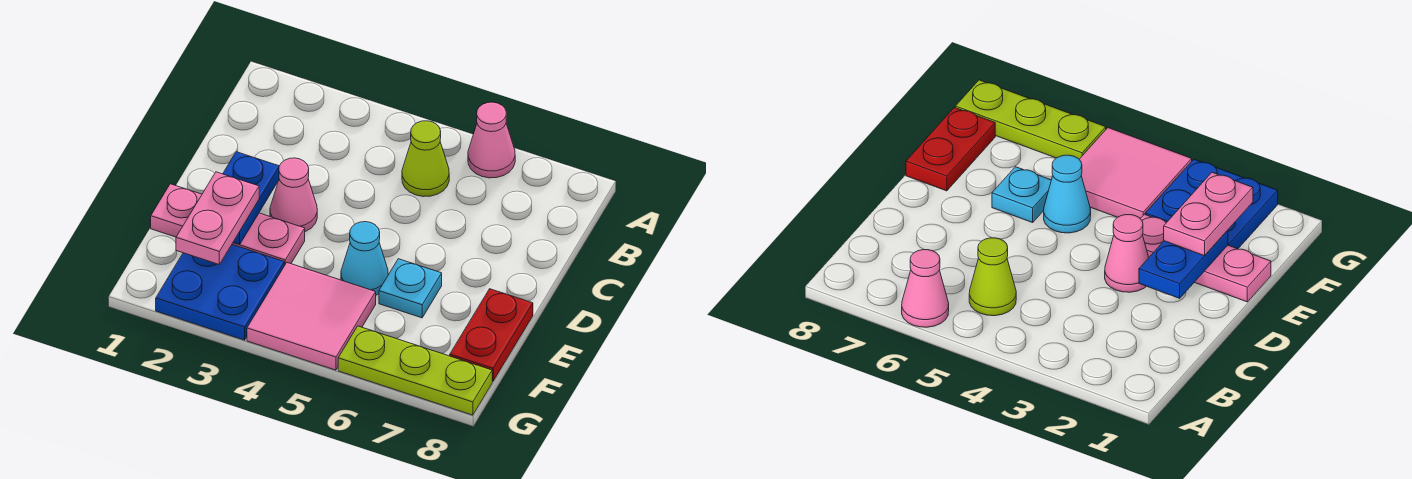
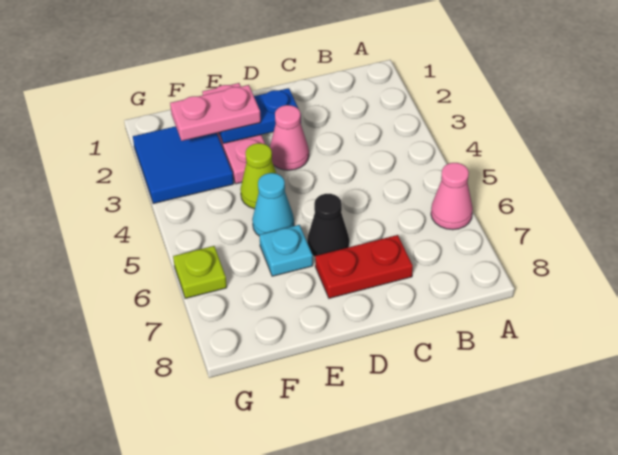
lime 1x1 cone [402,121,449,197] -> lime 1x1 cone moved to [240,143,276,209]
none -> black 1x1 cone [307,194,349,257]
red 1x2 plate [450,289,533,381] -> red 1x2 plate moved to [315,235,413,298]
blue 2x2 plate [156,245,284,340] -> blue 2x2 tile [133,126,234,204]
pink 2x2 tile [247,263,376,370] -> none
lime 1x3 plate [338,326,492,415] -> lime 1x1 plate [173,246,227,298]

